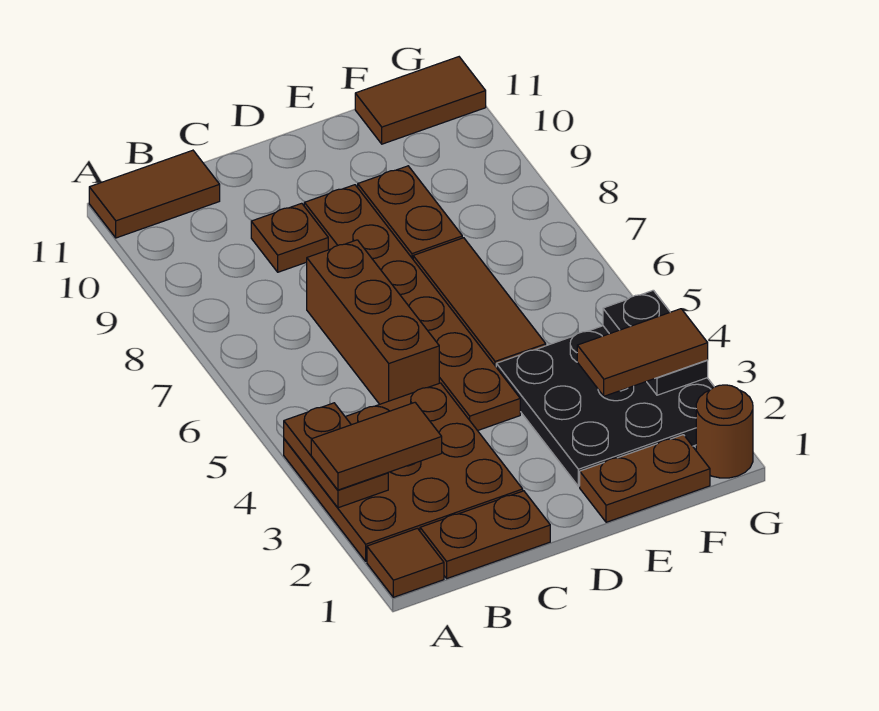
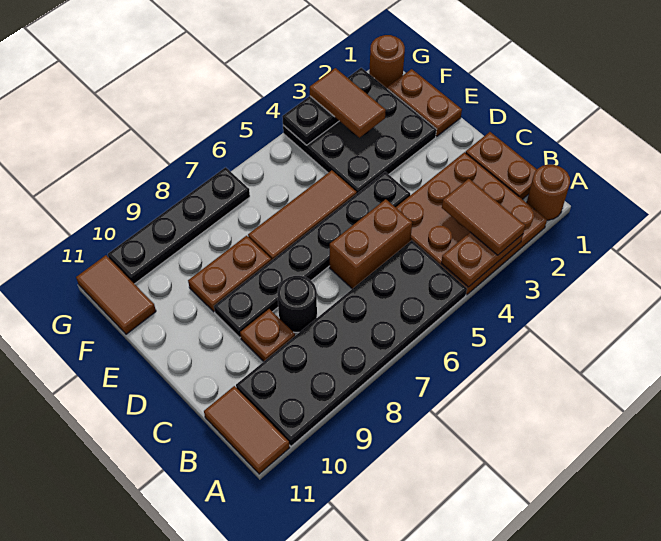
brown 1x1 tile [367,528,444,597] -> brown 1x1 round brick [527,165,570,220]
none -> black 2x6 plate [236,240,467,446]
brown 1x3 brick [307,240,439,404] -> brown 1x2 brick [330,199,412,289]
none -> black 1x1 round brick [277,276,317,332]
brown 1x6 plate [304,185,520,431] -> black 1x6 plate [214,172,410,338]
none -> black 1x4 plate [108,167,250,284]

